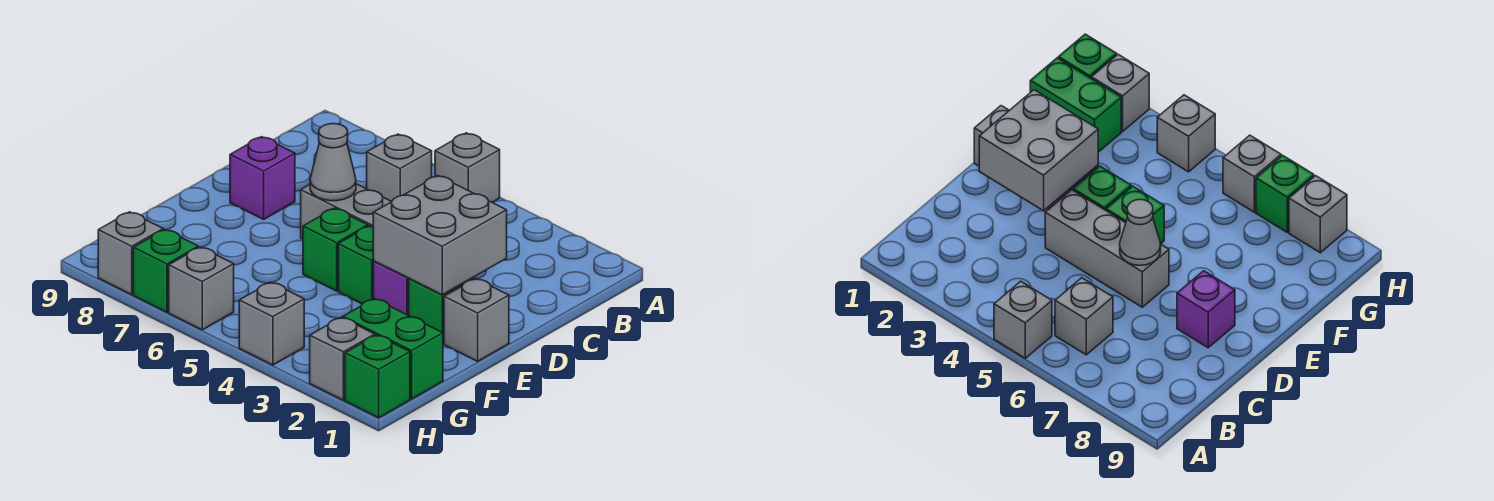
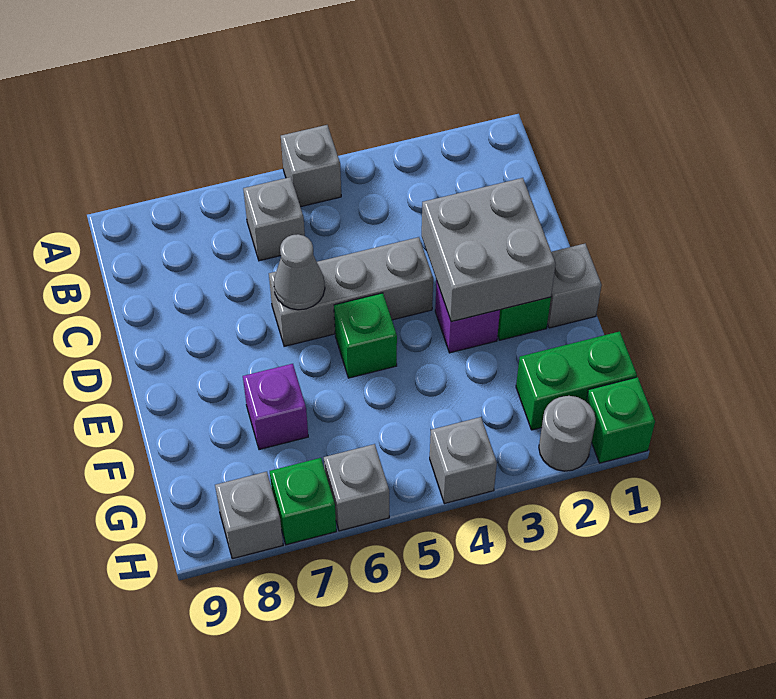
purple 1x1 brick [230,137,295,219] -> purple 1x1 brick moved to [243,364,308,450]
green 1x1 brick [338,226,373,304] -> none
grey 1x1 brick [310,317,375,400] -> grey 1x1 round brick [539,396,596,471]

